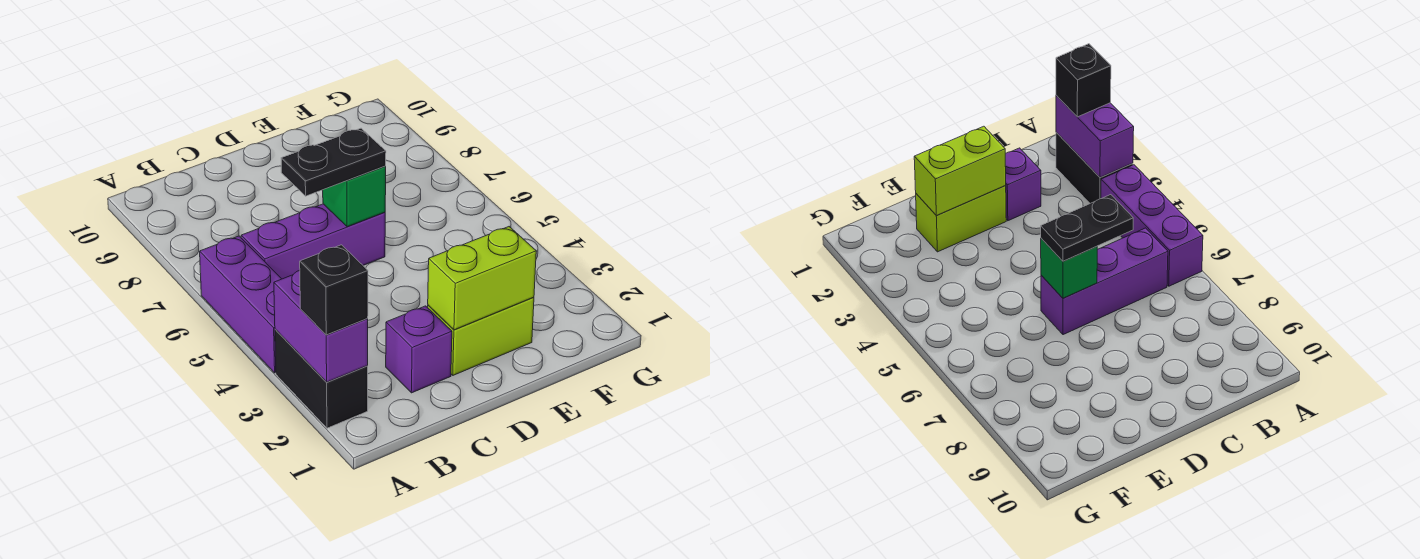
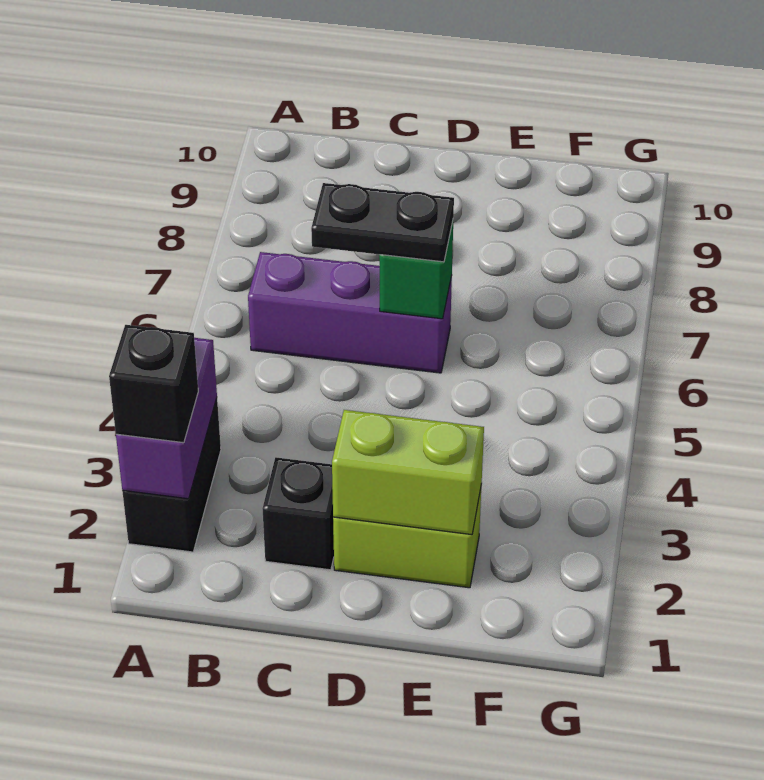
purple 1x3 brick [200,236,281,373] -> none
purple 1x1 brick [386,306,452,393] -> black 1x1 brick [263,457,334,570]

